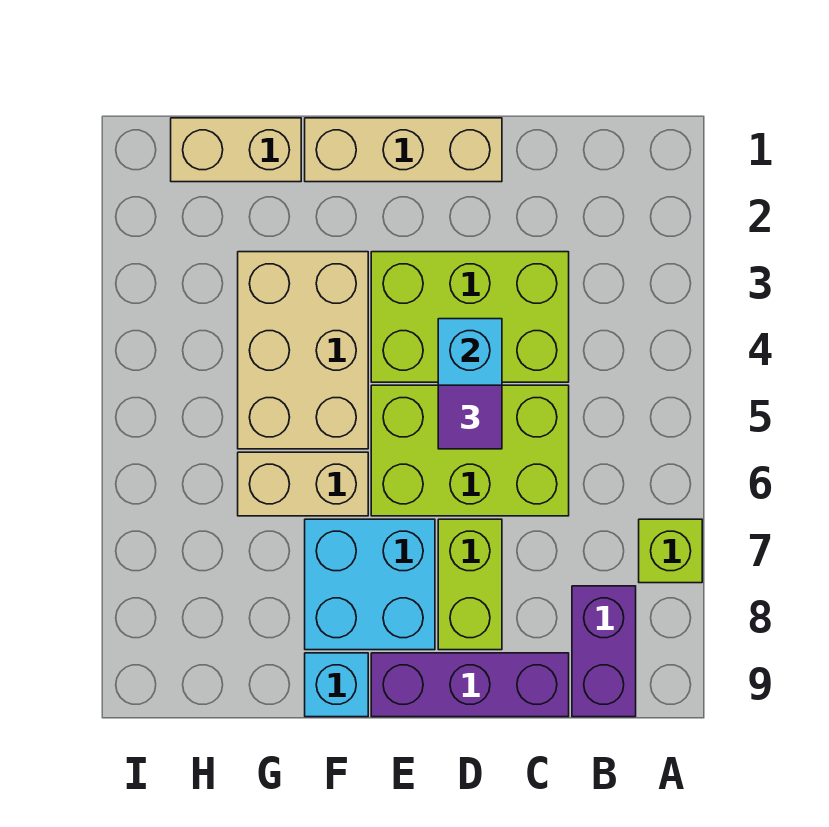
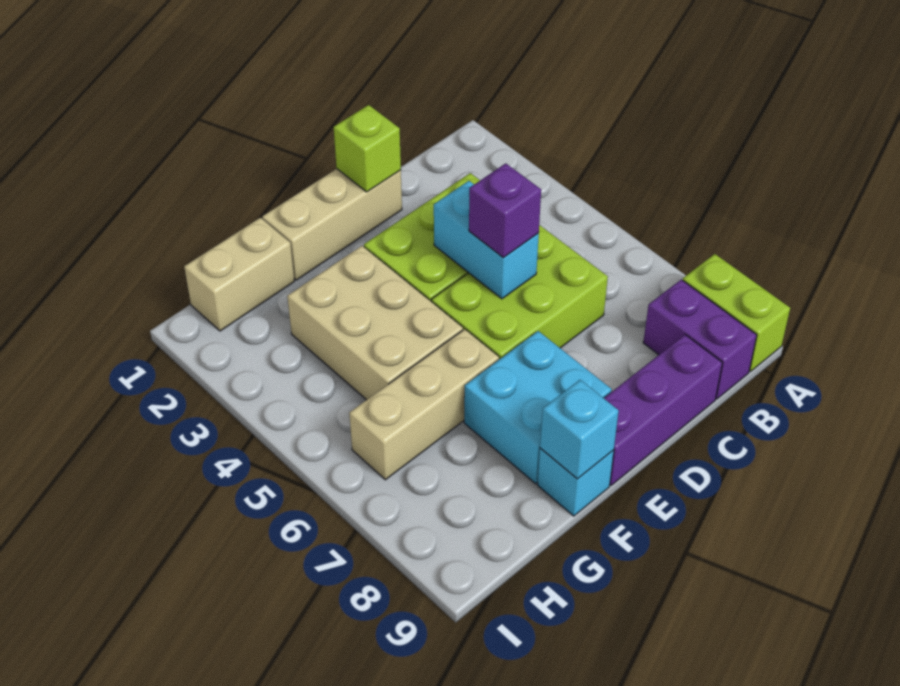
lime 1x1 brick [639,519,702,583] -> lime 1x1 brick moved to [334,105,401,192]
purple 1x1 tile [438,385,502,449] -> purple 1x1 brick [469,163,541,258]
lime 1x2 brick [438,519,502,650] -> lime 1x2 brick moved to [683,254,790,371]
tan 1x2 brick [238,452,368,516] -> tan 1x3 brick [349,329,499,480]
none -> cyan 1x1 brick [540,380,619,479]

